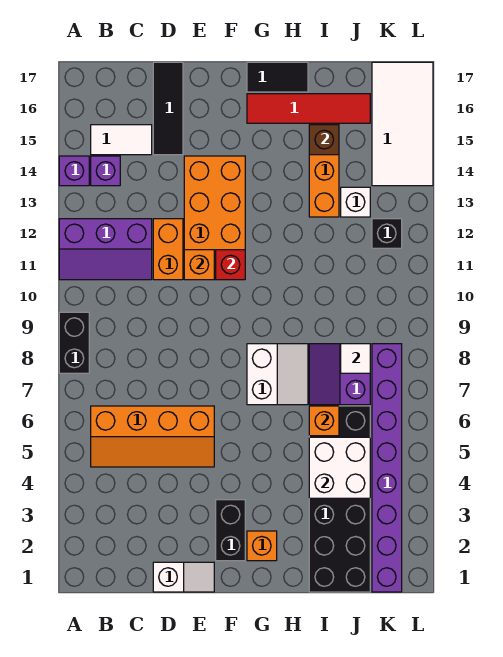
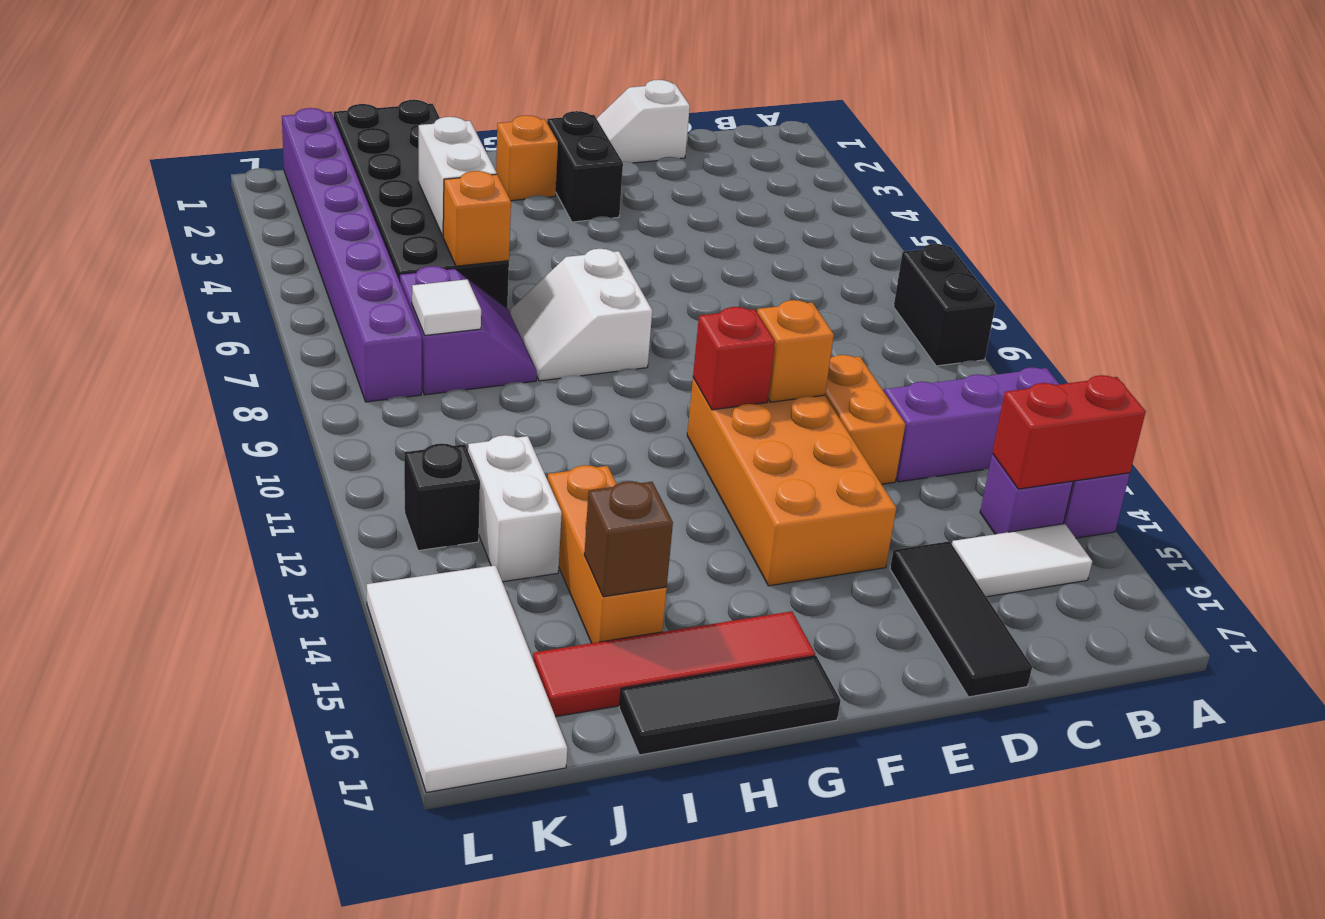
none -> red 1x2 brick [992,375,1146,489]
orange 2x4 slope [91,406,214,467] -> none
black 1x2 tile [247,62,308,92] -> black 1x3 tile [619,656,841,755]
white 2x2 brick [309,437,370,498] -> white 1x2 brick [419,117,497,236]
white 1x1 brick [341,187,370,217] -> white 1x2 brick [468,435,562,582]

